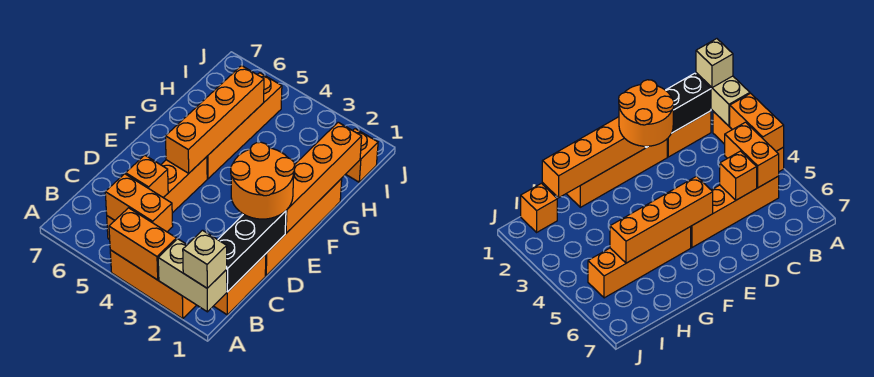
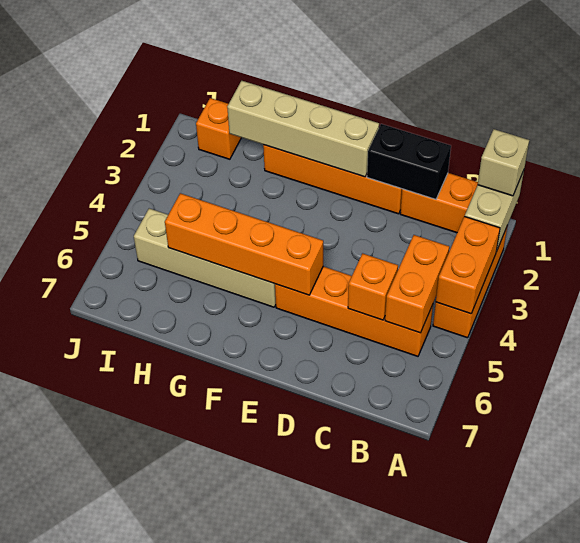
black 1x3 brick [218,211,286,292] -> black 1x2 brick [367,124,451,199]
orange 2x2 round brick [231,142,295,219] -> none
orange 1x4 brick [285,122,362,233] -> tan 1x4 brick [227,81,379,177]
orange 1x4 brick [207,73,282,179] -> tan 1x4 brick [134,208,276,307]

